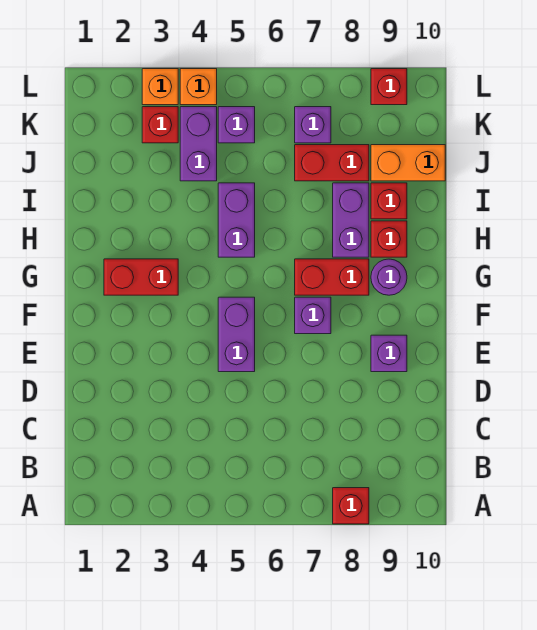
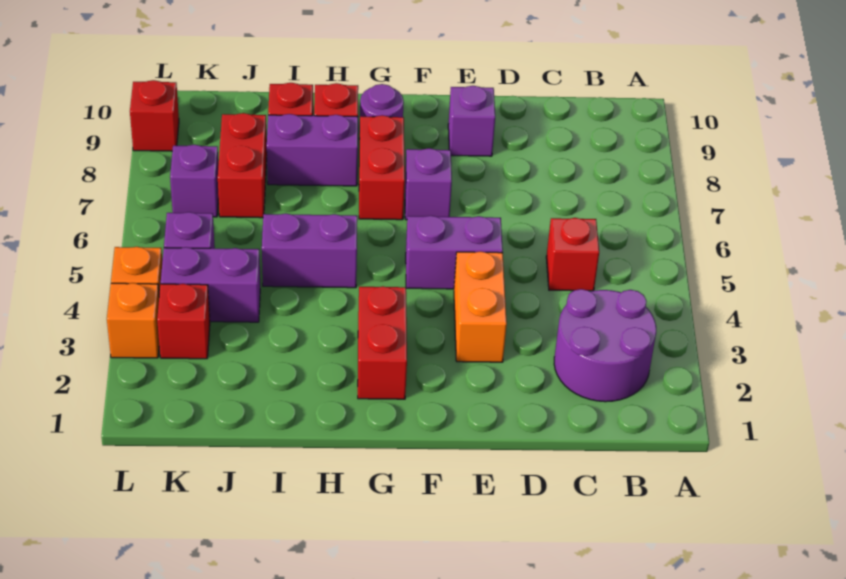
red 1x1 brick [333,488,369,524] -> red 1x1 brick moved to [546,218,599,291]
none -> purple 2x2 round brick [554,289,656,402]
orange 1x2 brick [371,145,445,181] -> orange 1x2 brick moved to [454,252,507,362]

